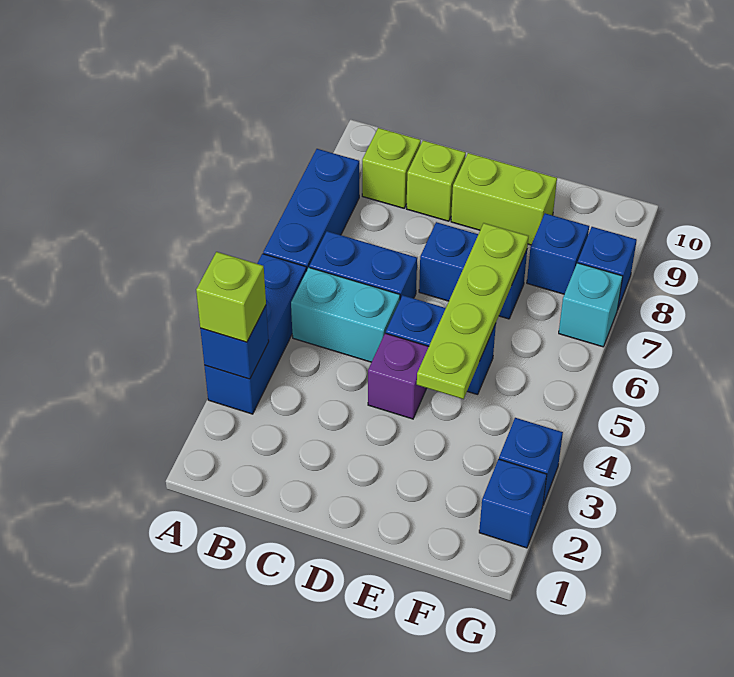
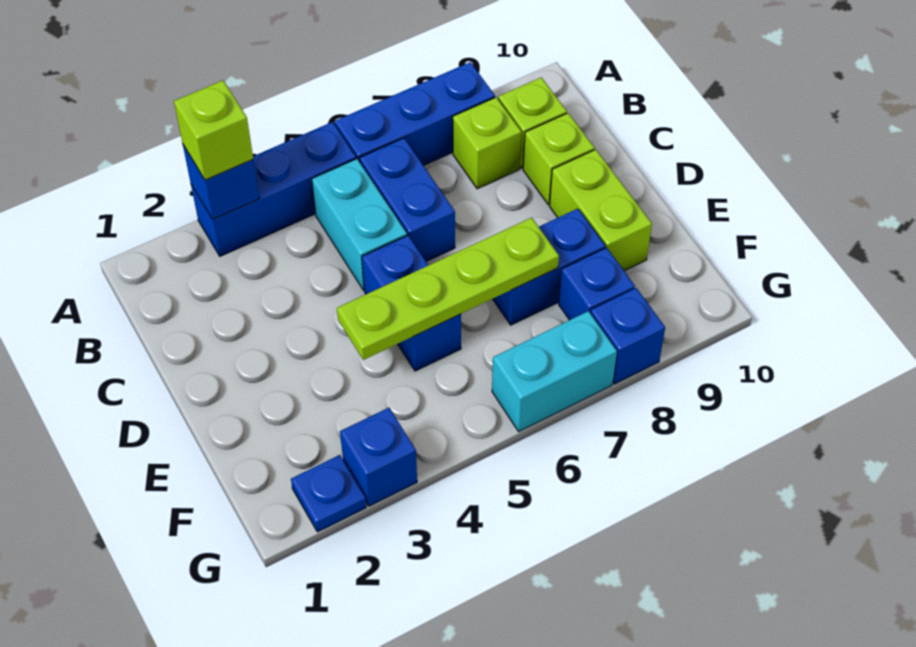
none -> lime 1x1 brick [453,97,522,189]
purple 1x1 brick [368,333,429,419] -> none
blue 1x2 brick [419,222,527,319] -> blue 1x2 brick turned to [493,209,605,325]
blue 1x1 brick [479,459,547,548] -> blue 1x1 plate [291,455,366,532]
cyan 1x1 brick [559,263,623,347] -> cyan 1x2 brick [492,311,617,432]

